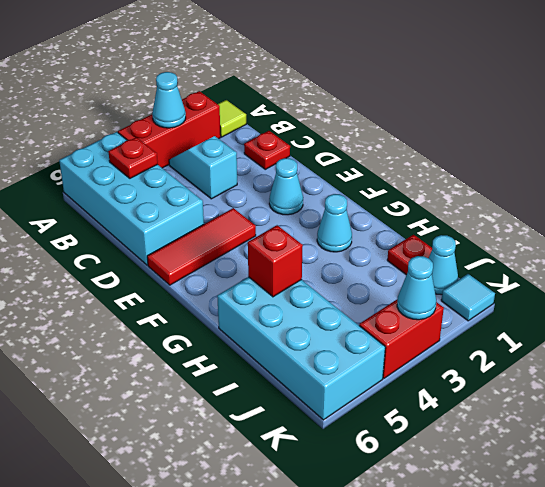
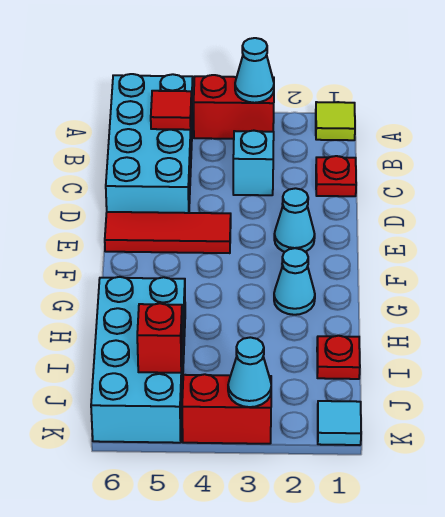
red 1x3 brick [118,91,221,168] -> red 1x2 brick [194,75,274,139]
red 1x1 plate [108,137,158,178] -> red 1x1 tile [151,91,192,130]
red 1x1 brick [248,225,303,297] -> red 1x1 brick moved to [137,303,182,373]
cyan 1x1 cone [429,235,458,295] -> none

